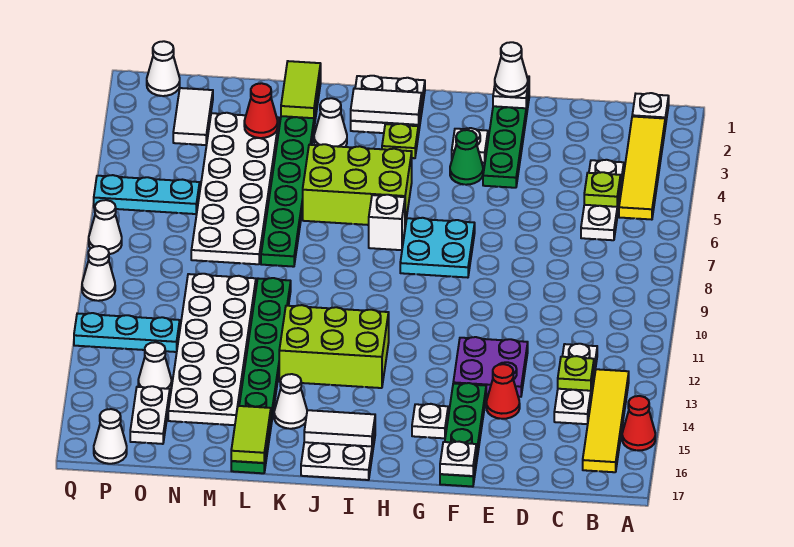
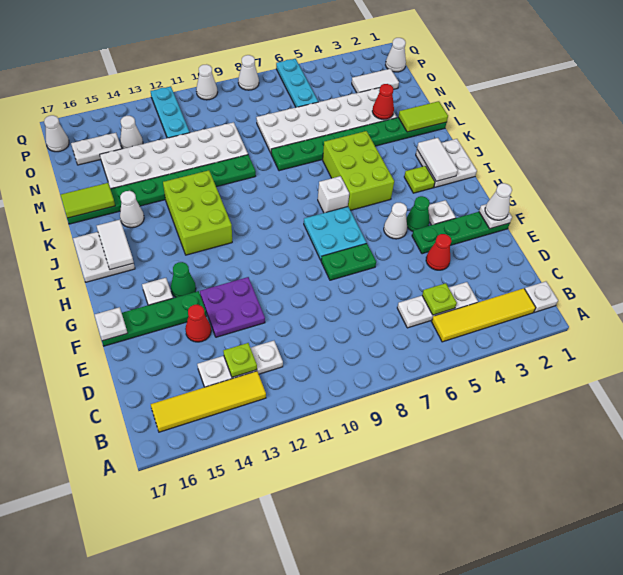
red 1x1 cone [622,396,655,451] -> red 1x1 cone moved to [426,234,451,270]
none -> green 1x2 plate [321,243,376,280]
none -> green 1x1 cone [171,262,196,297]
white 1x1 cone [314,98,347,147] -> white 1x1 cone moved to [384,203,407,239]

